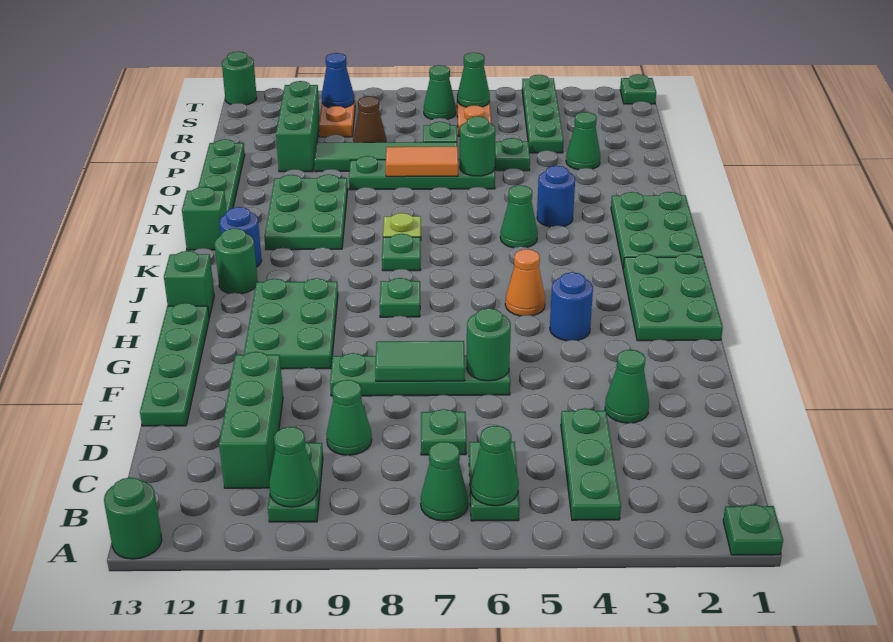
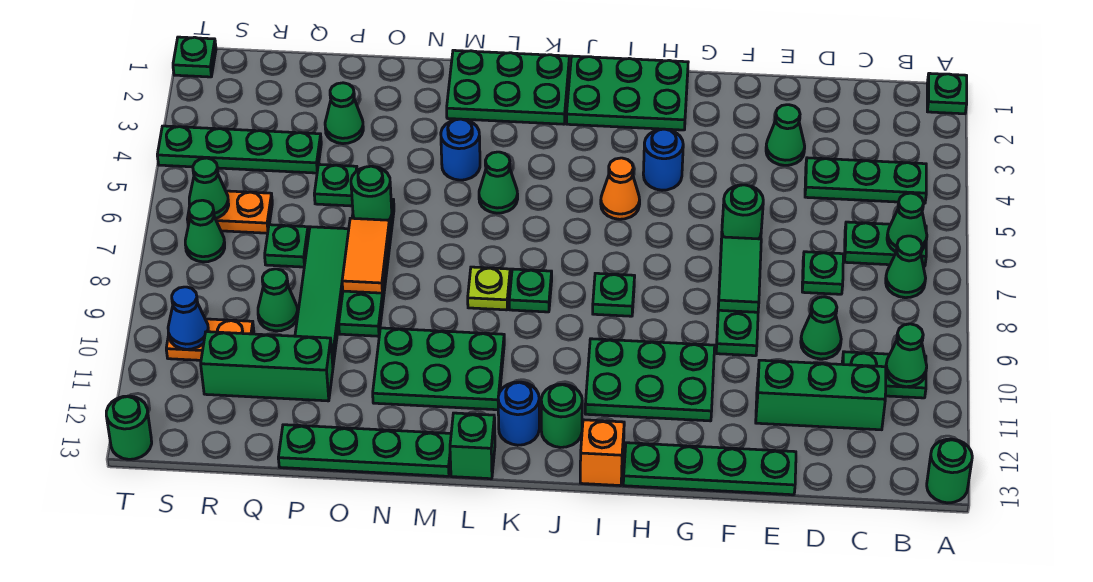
green 1x1 brick [164,251,214,318] -> orange 1x1 brick [580,420,624,486]
brown 1x1 cone [353,97,387,142] -> green 1x1 cone [258,269,298,331]

